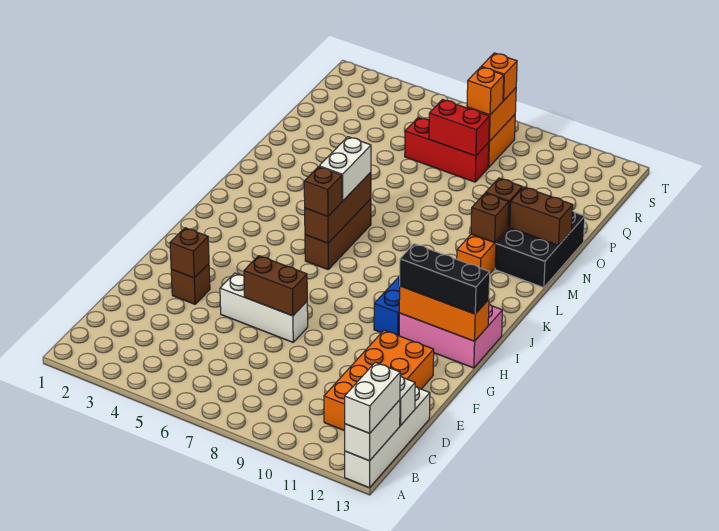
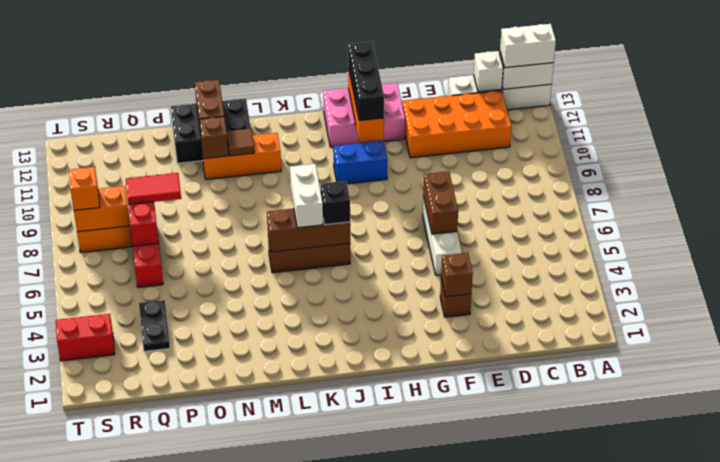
pink 2x3 brick [399,304,502,368] -> pink 2x3 brick turned to [323,83,405,147]
brown 1x1 brick [304,167,342,216] -> black 1x1 brick [321,181,350,225]
white 1x2 brick [319,137,371,201] -> white 1x2 brick turned to [290,164,323,228]
brown 1x1 brick [471,193,509,243] -> brown 1x1 tile [227,128,254,156]
none -> red 1x2 tile [126,173,181,205]
none -> black 1x2 plate [139,300,170,351]
orange 1x1 brick [467,67,504,115] -> none
none -> red 1x2 brick [56,314,115,361]

